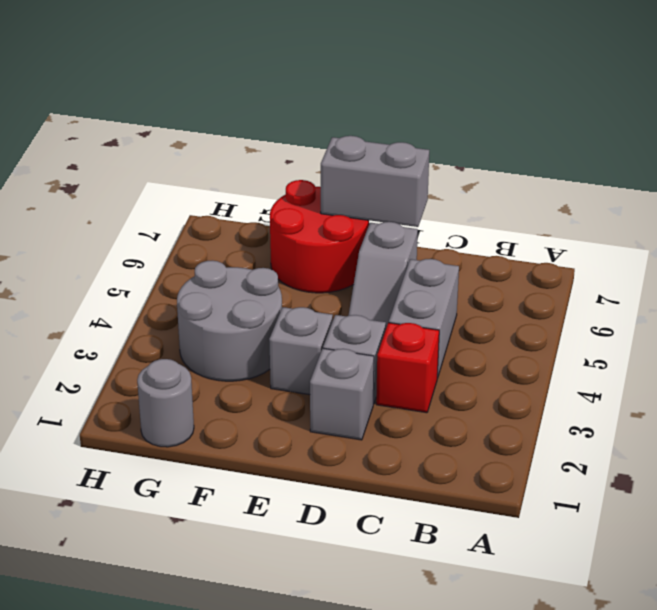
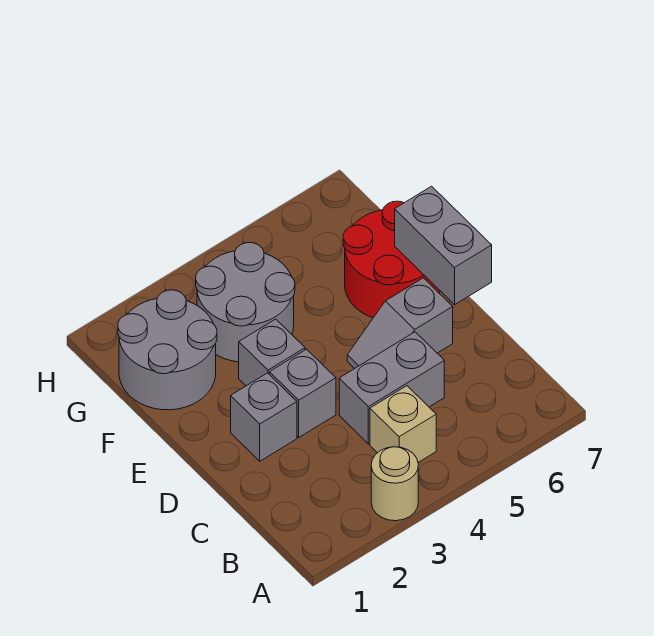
none -> tan 1x1 round brick [371,447,418,521]
none -> tan 1x1 brick [370,386,436,462]
red 1x1 brick [376,323,439,413] -> none
grey 1x1 round brick [137,359,194,447] -> grey 2x2 round brick [118,290,217,410]

